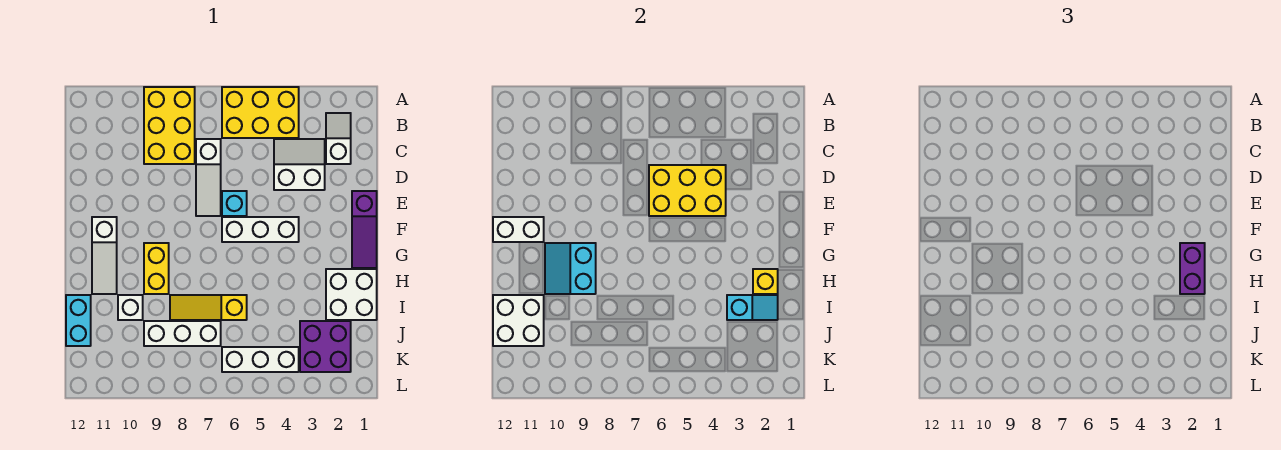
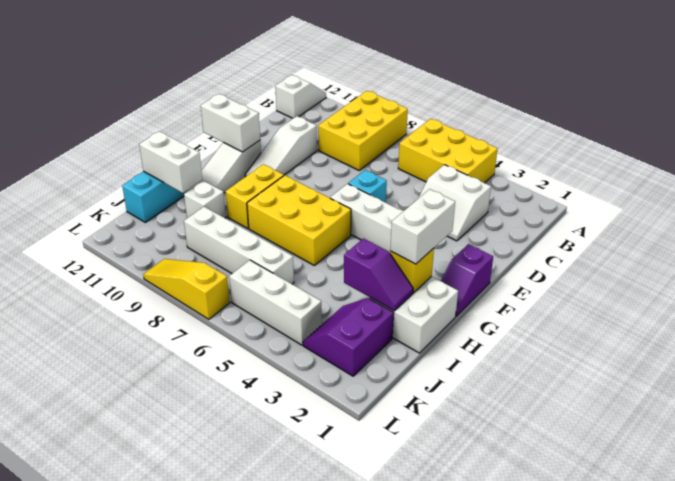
white 1x2 slope [326,113,351,164] -> white 1x2 slope moved to [275,75,326,118]
white 2x2 slope [274,139,325,190] -> white 2x2 slope turned to [419,165,491,241]
white 1x3 slope [196,139,221,216] -> white 1x3 slope moved to [245,116,317,177]
yellow 2x3 brick [649,165,726,216] -> yellow 2x3 brick moved to [247,175,351,265]
purple 1x3 slope [352,191,377,268] -> purple 1x2 slope [441,244,493,316]
purple 1x2 brick [1180,243,1205,294] -> white 1x2 brick [390,189,455,264]
cyan 2x2 slope [545,243,596,294] -> none
cyan 1x2 slope [727,295,778,320] -> purple 1x2 slope [344,239,413,311]
yellow 1x3 slope [170,295,247,320] -> yellow 1x3 slope moved to [143,259,230,319]
white 2x2 brick [493,295,544,346] -> white 1x2 brick [139,131,202,193]
purple 2x2 brick [300,321,351,372] -> purple 2x2 slope [303,298,394,376]
white 1x3 brick [144,321,221,346] -> white 1x4 brick [184,207,294,284]

